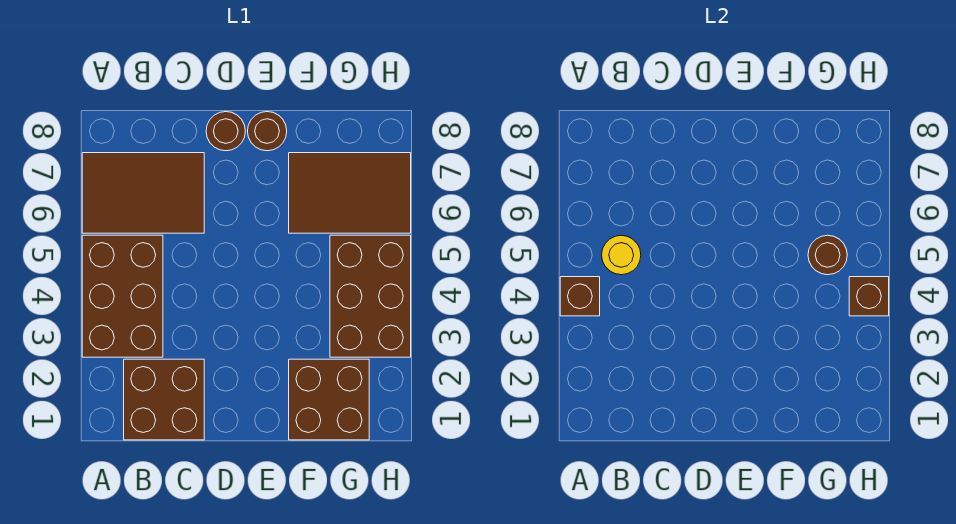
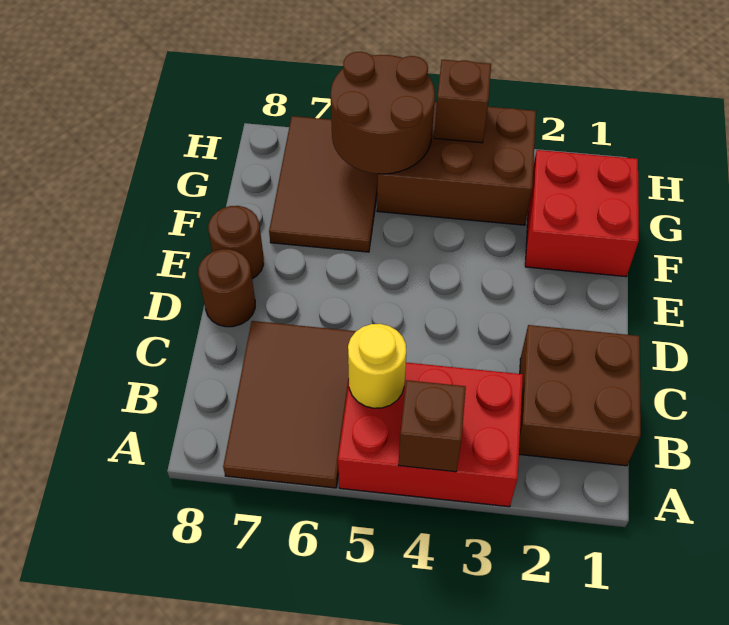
brown 2x3 brick [82,235,163,357] -> red 2x3 brick [338,362,523,507]
brown 2x2 brick [289,359,369,440] -> red 2x2 brick [525,150,639,277]
brown 1x1 round brick [808,235,847,275] -> brown 2x2 round brick [331,52,435,174]

